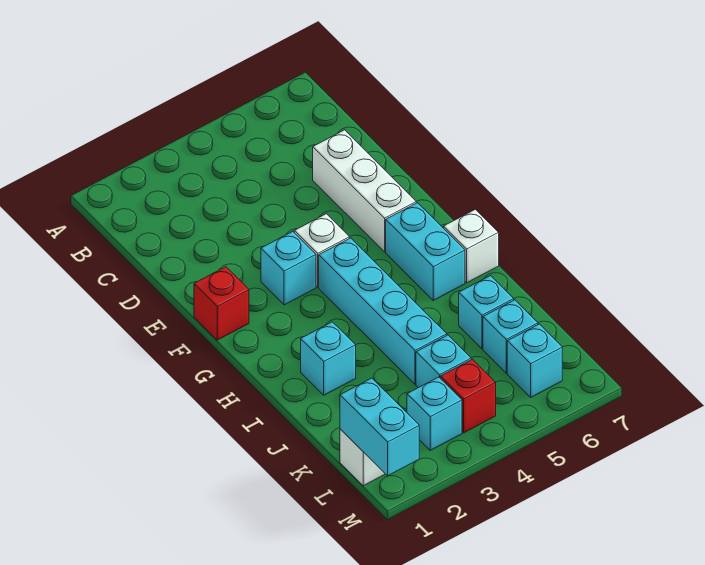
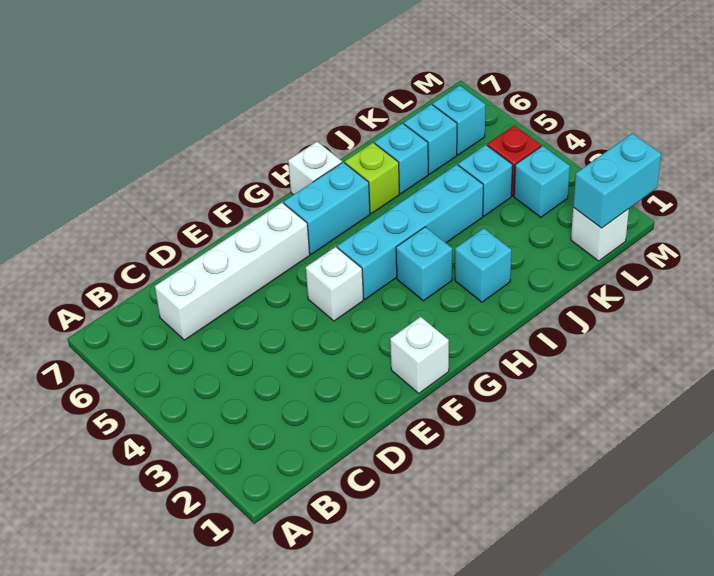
white 1x3 brick [313,130,416,252] -> white 1x4 brick [155,203,310,340]
red 1x1 brick [194,267,249,340] -> white 1x1 brick [390,317,449,393]
cyan 1x1 brick [261,231,316,305] -> cyan 1x1 brick moved to [396,227,452,301]
none -> lime 1x1 brick [345,143,399,214]

